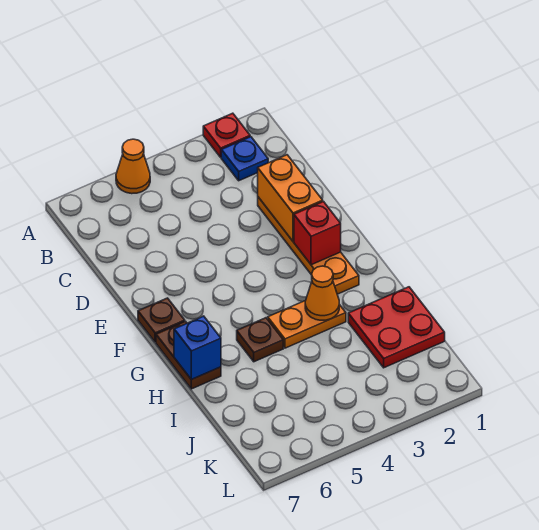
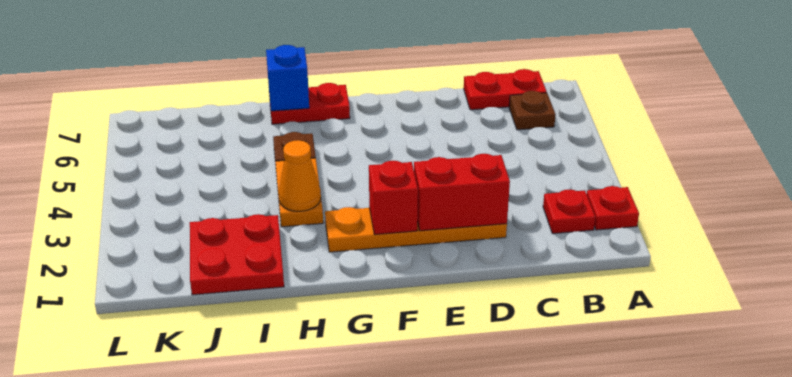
orange 1x1 cone [116,139,150,194] -> none
blue 1x1 plate [221,137,268,181] -> red 1x1 plate [543,189,595,234]
none -> red 1x2 plate [464,69,547,110]
orange 1x2 brick [258,155,323,241] -> red 1x2 brick [414,154,510,231]
brown 1x1 plate [138,298,185,342] -> brown 1x1 plate moved to [509,91,555,130]
brown 1x2 plate [156,321,221,389] -> red 1x2 plate [269,83,350,124]

